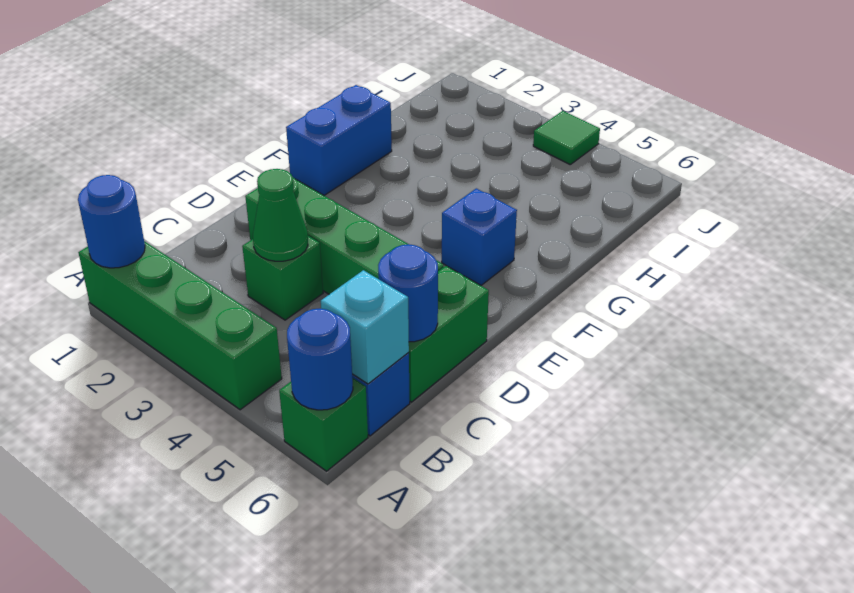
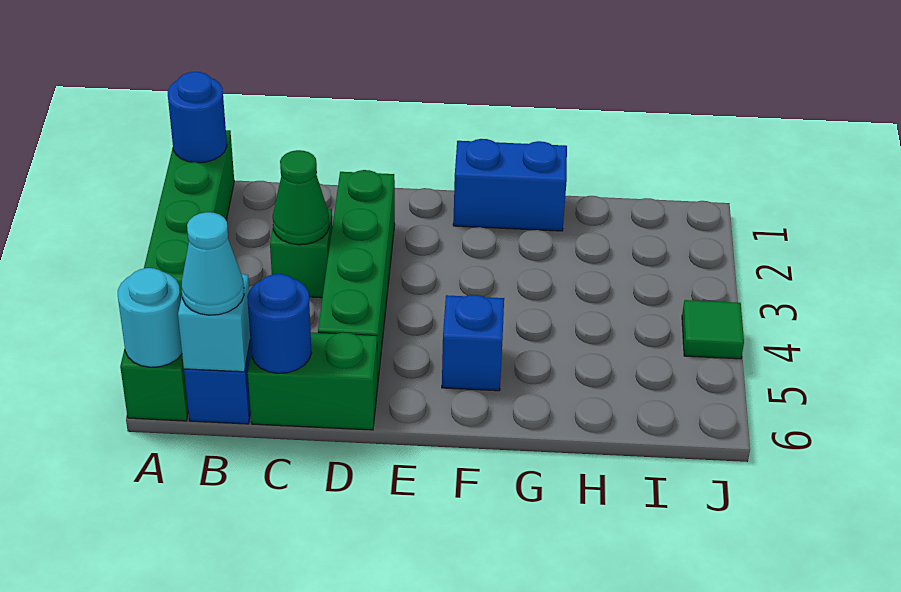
blue 1x1 round brick [287,308,353,410] -> cyan 1x1 round brick [118,268,182,367]
none -> cyan 1x1 cone [182,212,244,315]

